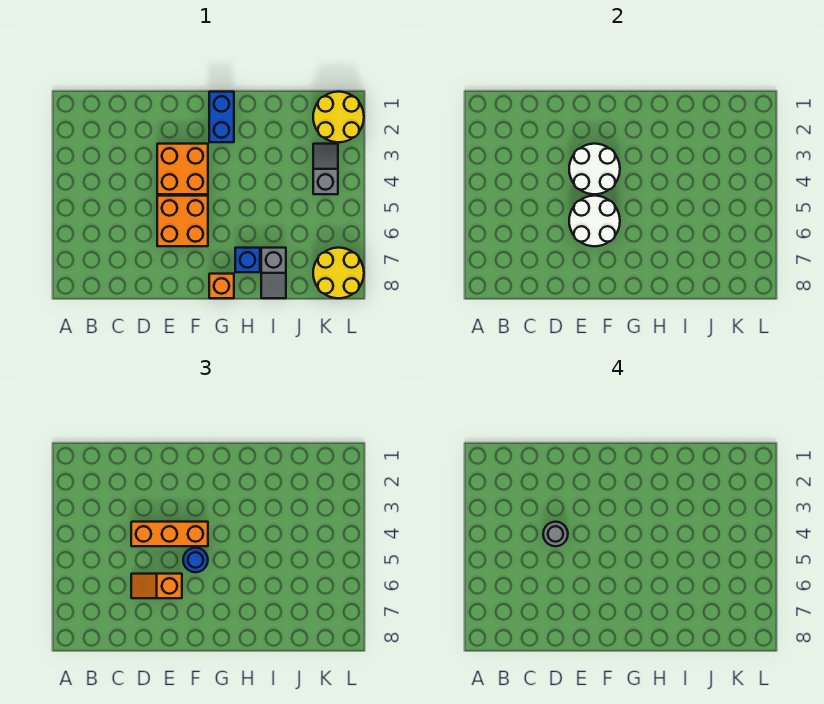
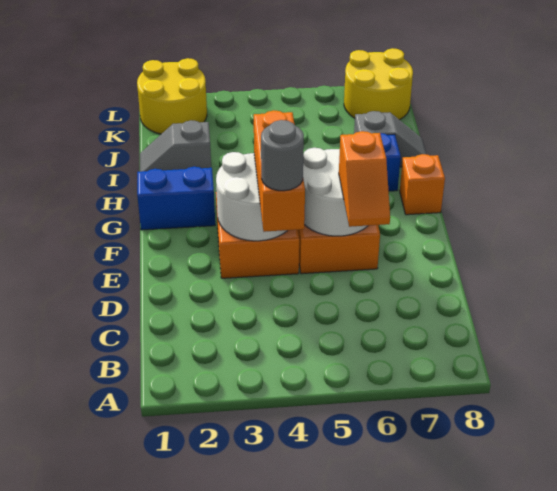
blue 1x1 round brick [183,548,208,572] -> none
grey 1x2 slope [313,144,338,194] -> grey 1x2 slope moved to [140,120,211,172]

